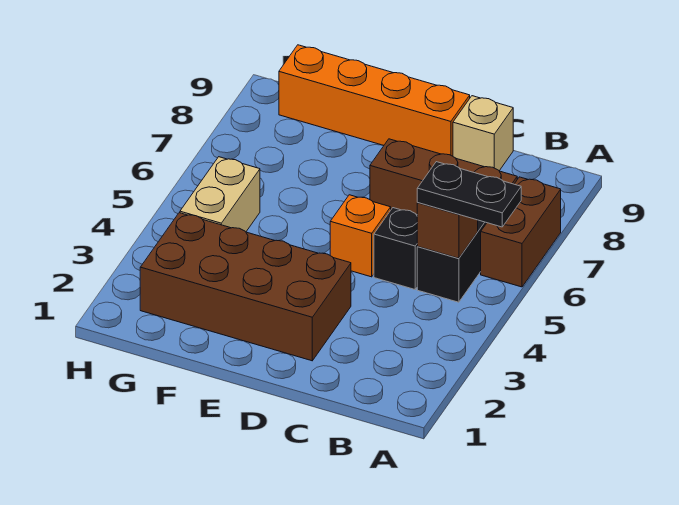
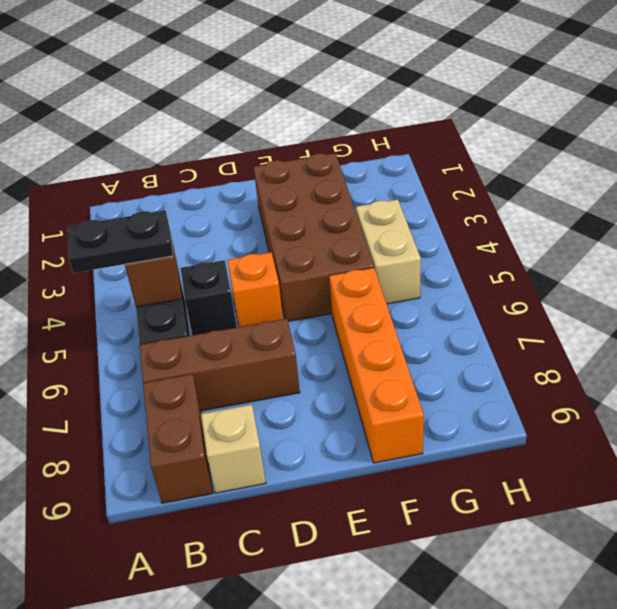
brown 1x2 brick [481,177,561,287] -> brown 1x2 brick moved to [143,374,213,503]
brown 2x4 brick [140,213,351,361] -> brown 2x4 brick turned to [254,153,374,321]
orange 1x4 brick [279,45,470,156] -> orange 1x4 brick turned to [329,268,424,463]

